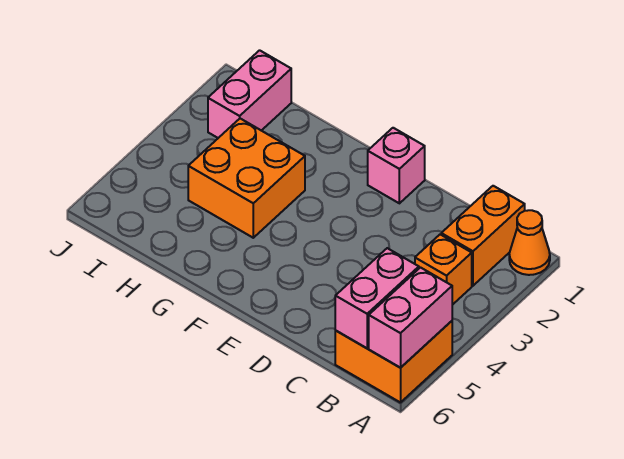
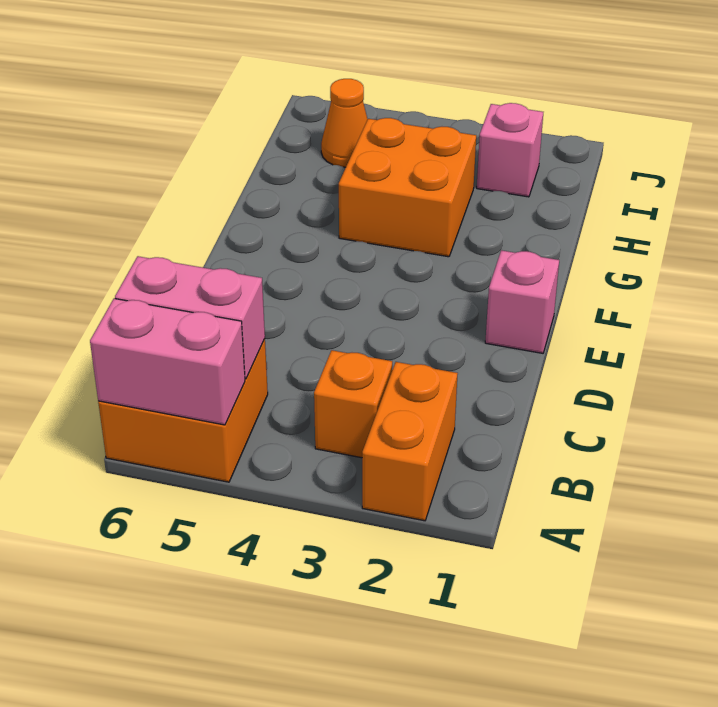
orange 1x1 cone [509,210,550,275] -> orange 1x1 cone moved to [321,79,368,167]
orange 1x2 brick [441,186,525,286] -> orange 1x2 brick turned to [362,362,458,521]
pink 1x2 brick [208,50,291,138] -> pink 1x1 brick [477,103,543,197]

